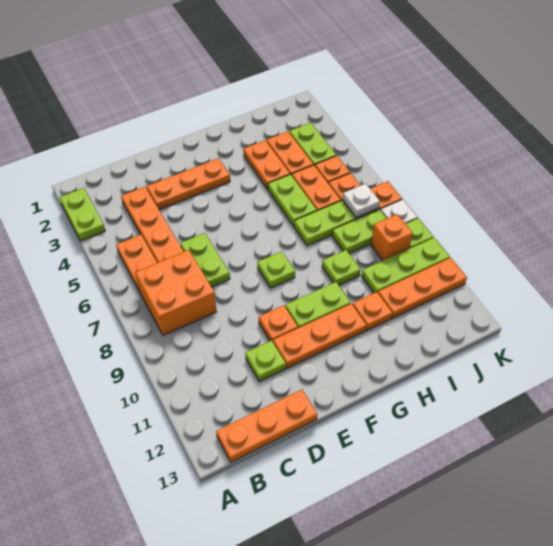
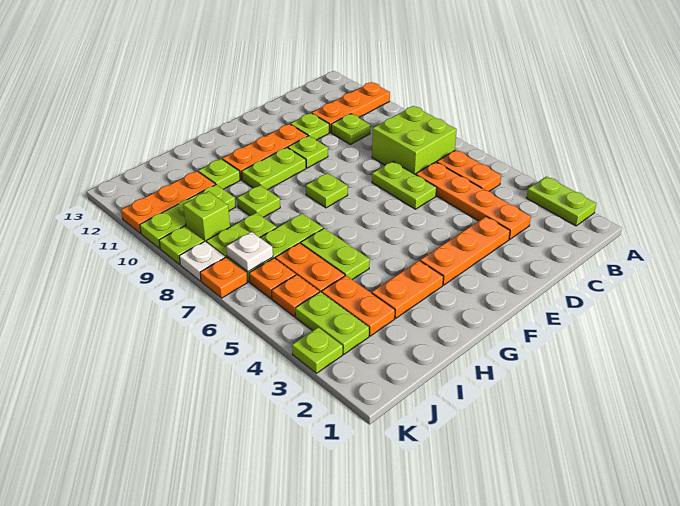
orange 2x2 brick [135,250,216,336] -> lime 2x2 brick [372,106,457,175]
orange 1x3 plate [216,390,317,462] -> orange 1x3 plate moved to [312,82,390,133]
none -> lime 1x1 plate [331,114,370,144]
orange 1x1 plate [259,305,298,342] -> lime 1x1 plate [288,136,328,168]
orange 1x2 plate [243,140,290,189] -> orange 1x2 plate turned to [372,261,443,318]
orange 1x1 plate [352,292,392,330] -> lime 1x1 plate [198,159,240,189]
orange 1x1 brick [371,214,413,261] -> lime 1x1 brick [183,191,230,242]
none -> lime 1x1 plate [292,327,343,373]

